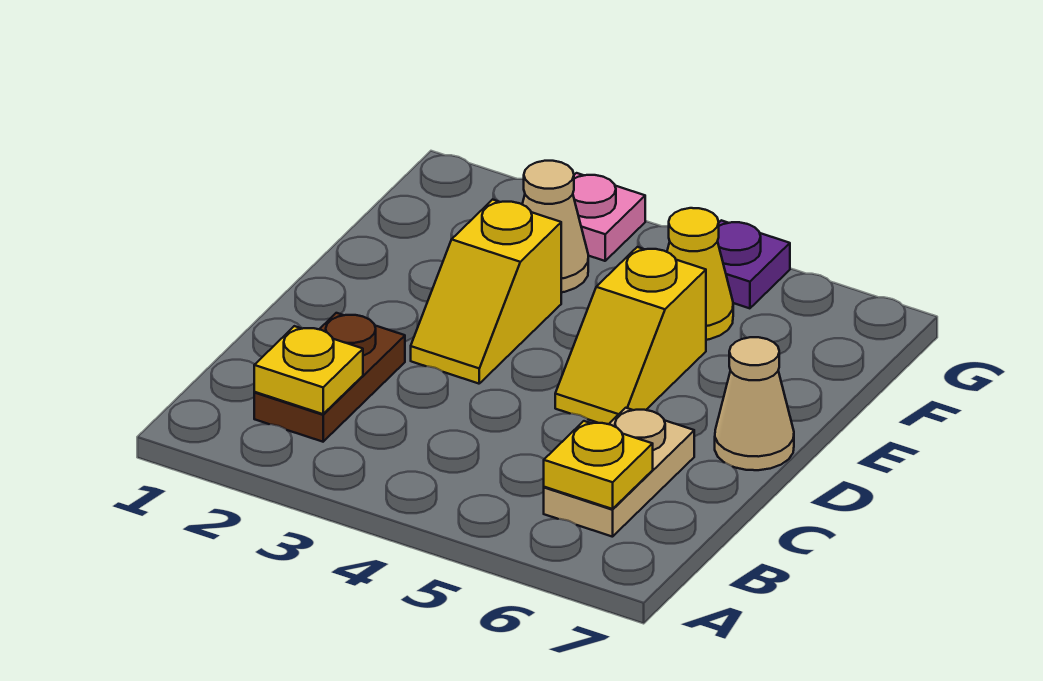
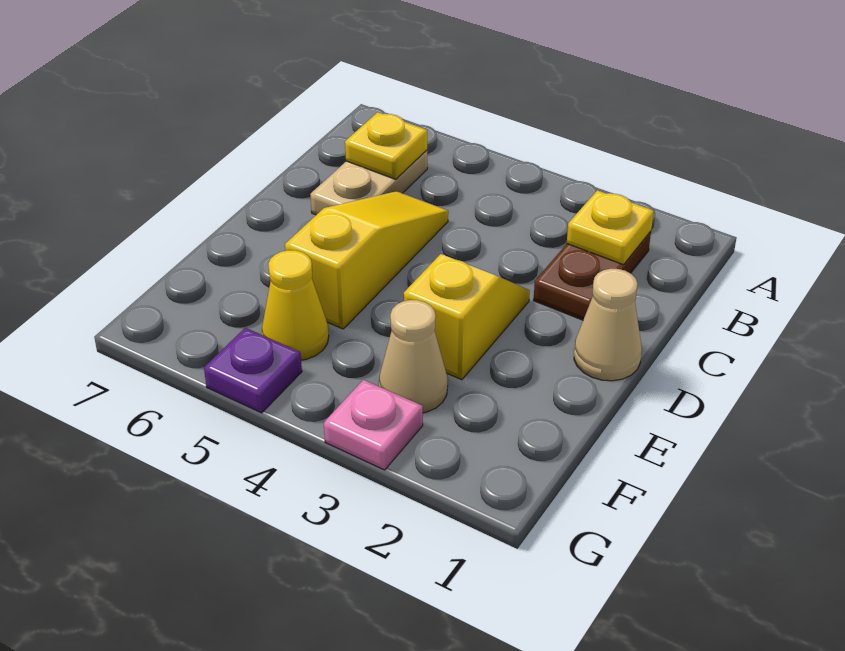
yellow 1x2 slope [555,247,706,424] -> yellow 1x3 slope [285,191,448,329]
tan 1x1 cone [715,337,794,470] -> tan 1x1 cone moved to [574,269,642,381]

